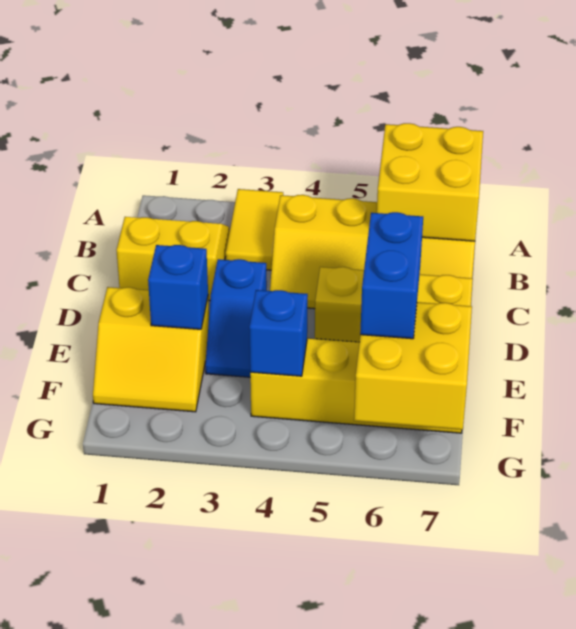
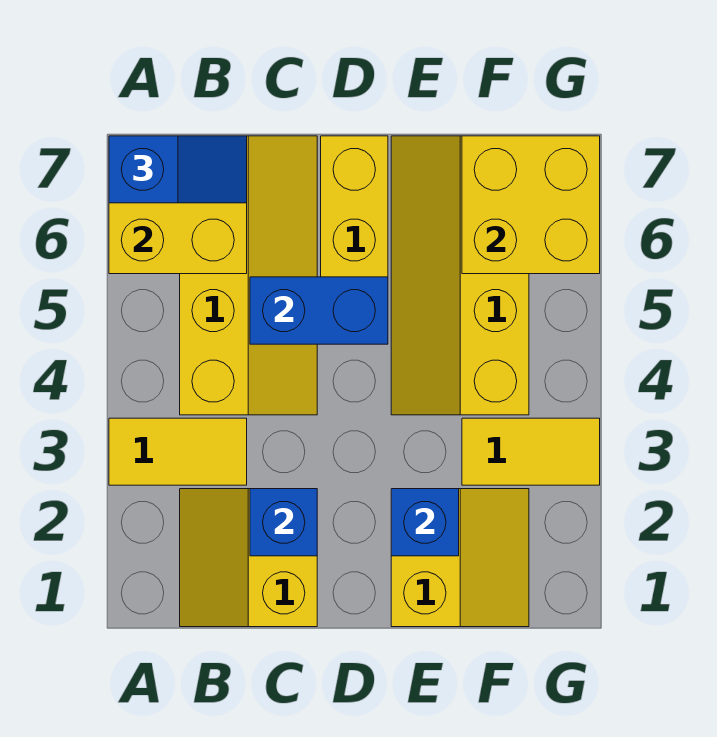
blue 1x2 slope [205,259,267,377] -> blue 1x2 slope moved to [109,136,247,203]
blue 1x2 brick [360,212,423,339] -> blue 1x2 brick moved to [250,277,388,344]
none -> yellow 1x2 tile [462,418,600,485]
blue 1x1 brick [249,290,308,376] -> blue 1x1 brick moved to [250,489,317,556]

